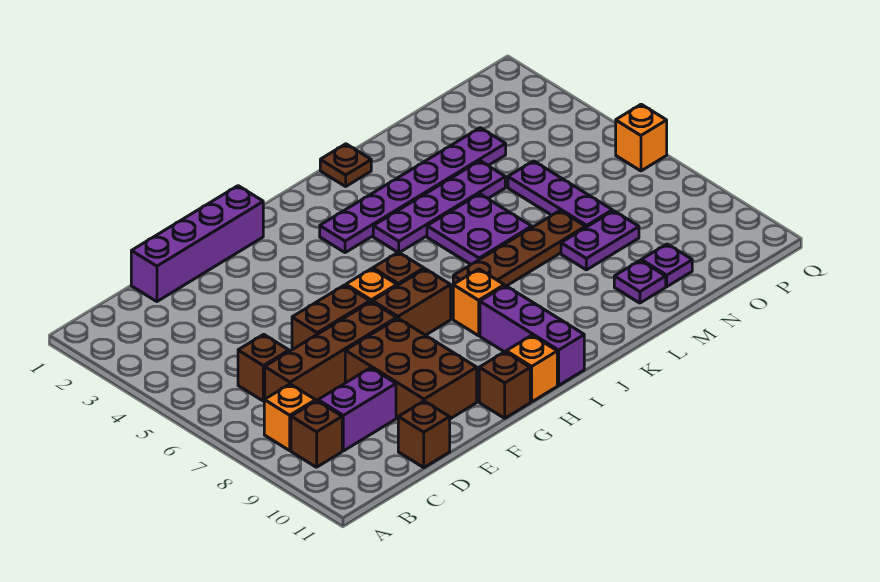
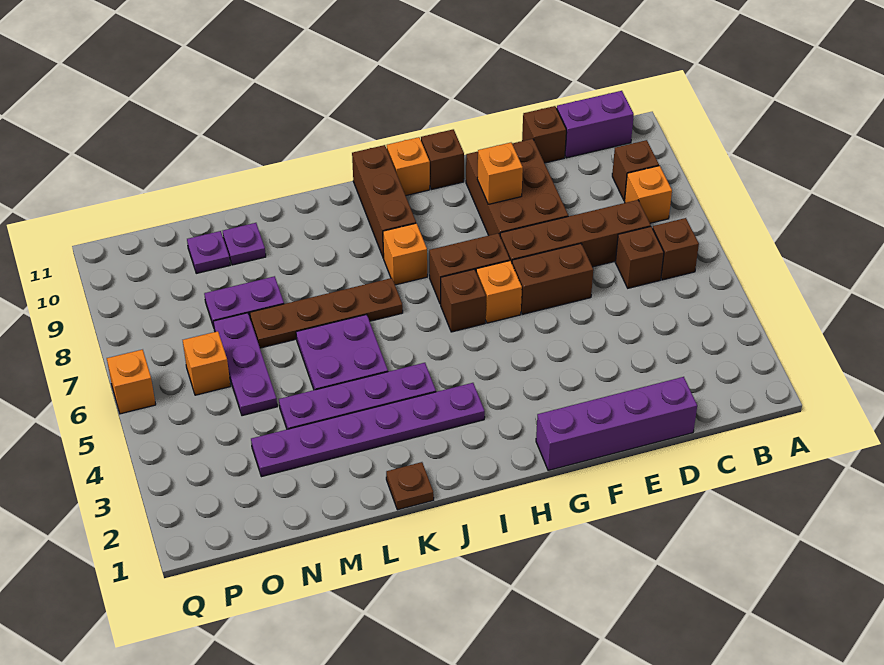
none -> brown 1x1 brick [653,218,699,280]
purple 1x2 brick [318,368,396,451] -> purple 1x2 brick moved to [557,91,634,158]
none -> orange 1x1 brick [477,143,523,204]
purple 1x3 brick [480,286,584,385] -> brown 1x3 brick [352,145,416,258]
none -> orange 1x1 brick [183,331,230,395]

